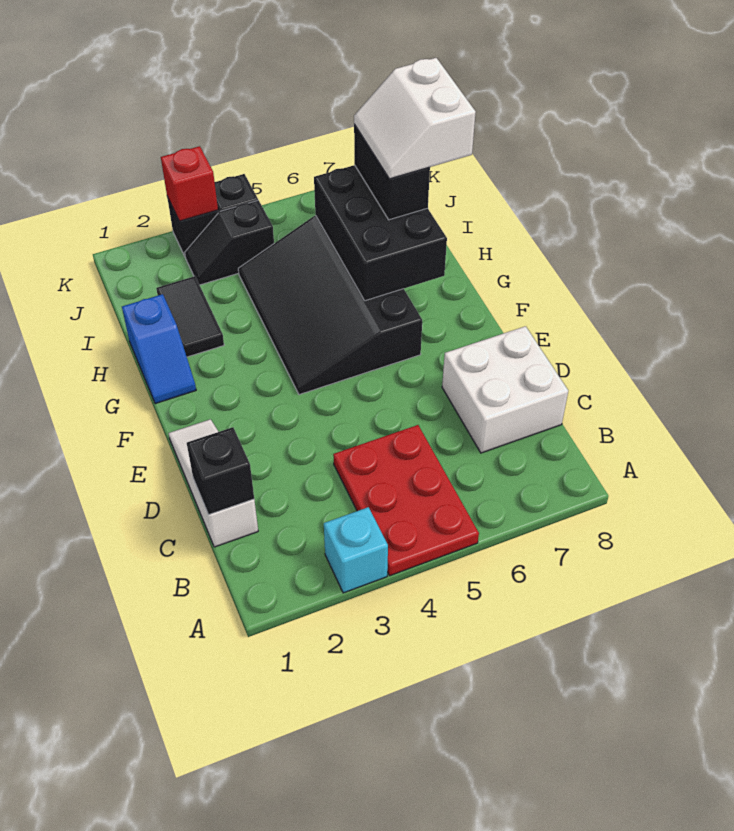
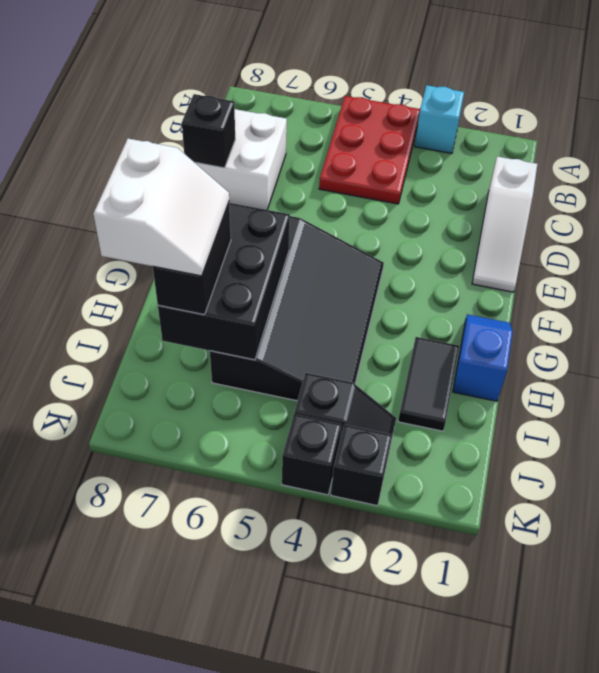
black 1x1 brick [187,427,254,515] -> black 1x1 brick moved to [182,94,235,168]
red 1x1 brick [161,146,218,221] -> none

